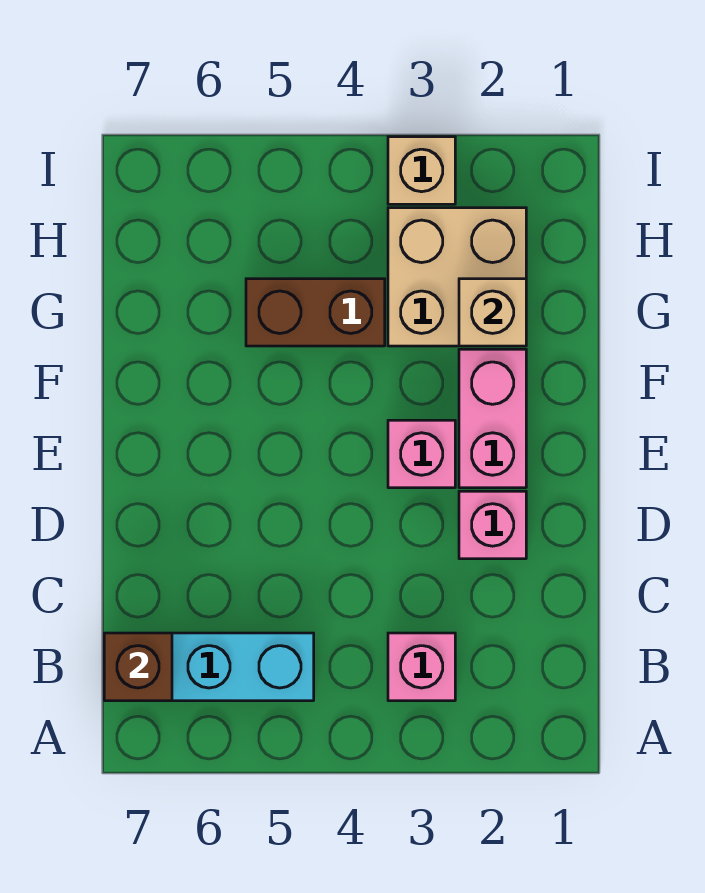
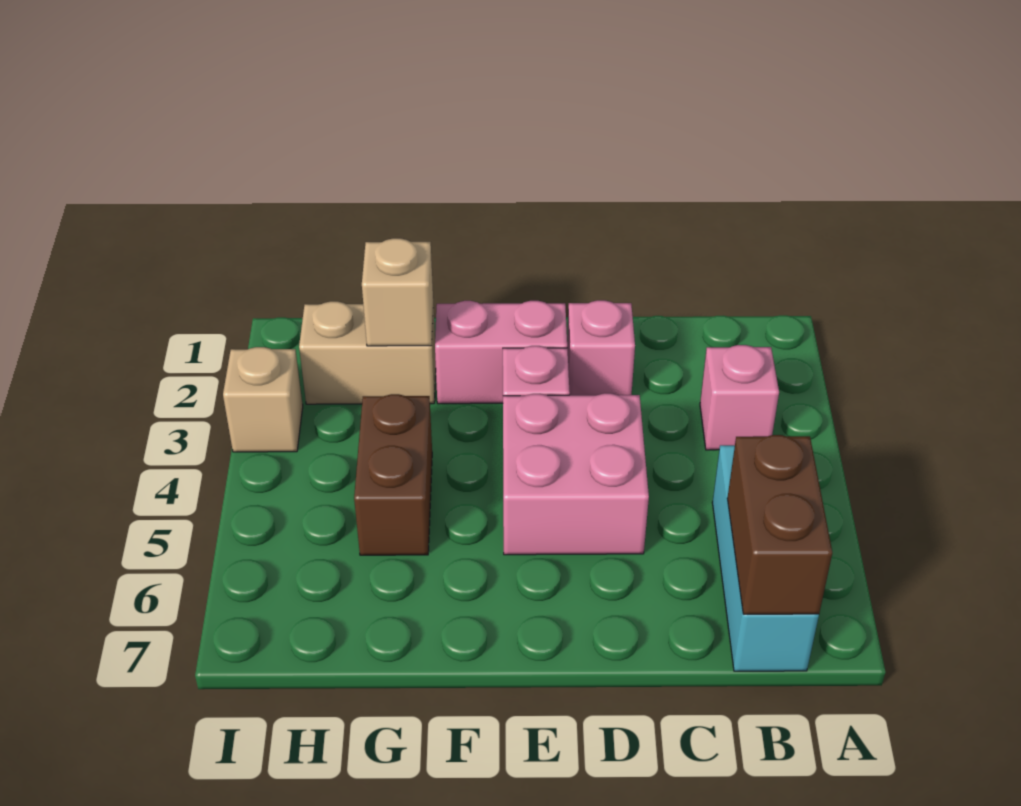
brown 1x1 brick [104,633,172,701] -> brown 1x2 brick [727,435,832,614]
none -> pink 2x2 brick [503,393,649,555]
tan 2x2 brick [388,208,526,346] -> tan 1x2 brick [299,301,436,404]

